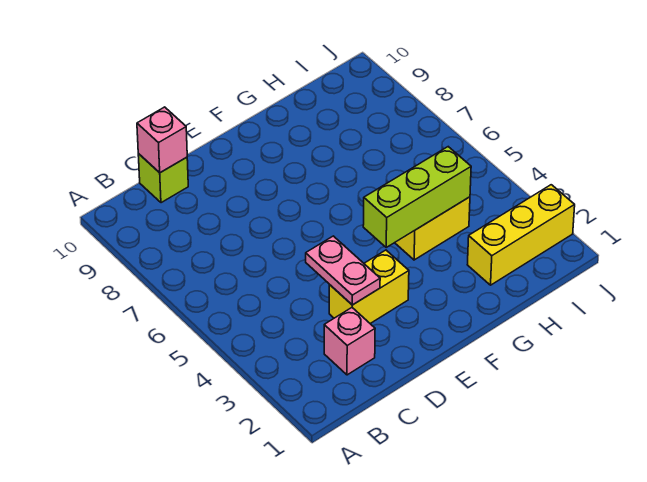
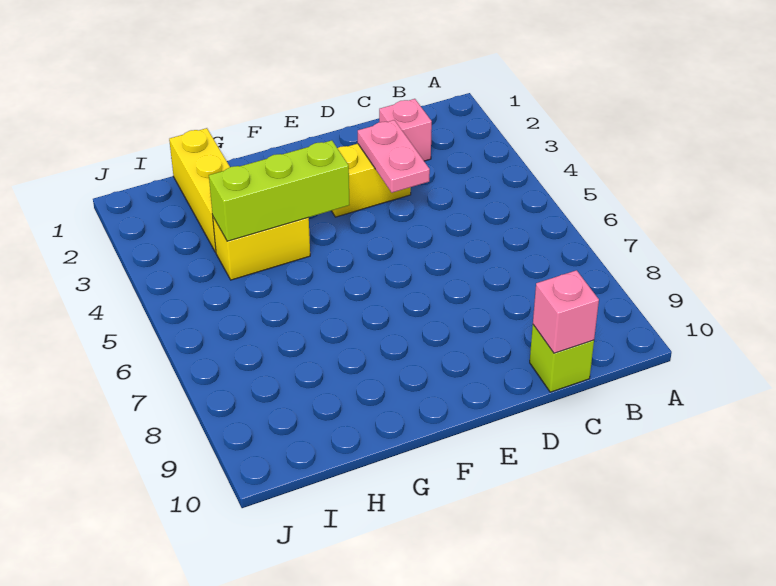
yellow 1x3 brick [467,185,575,285] -> yellow 1x3 brick turned to [169,128,230,252]

